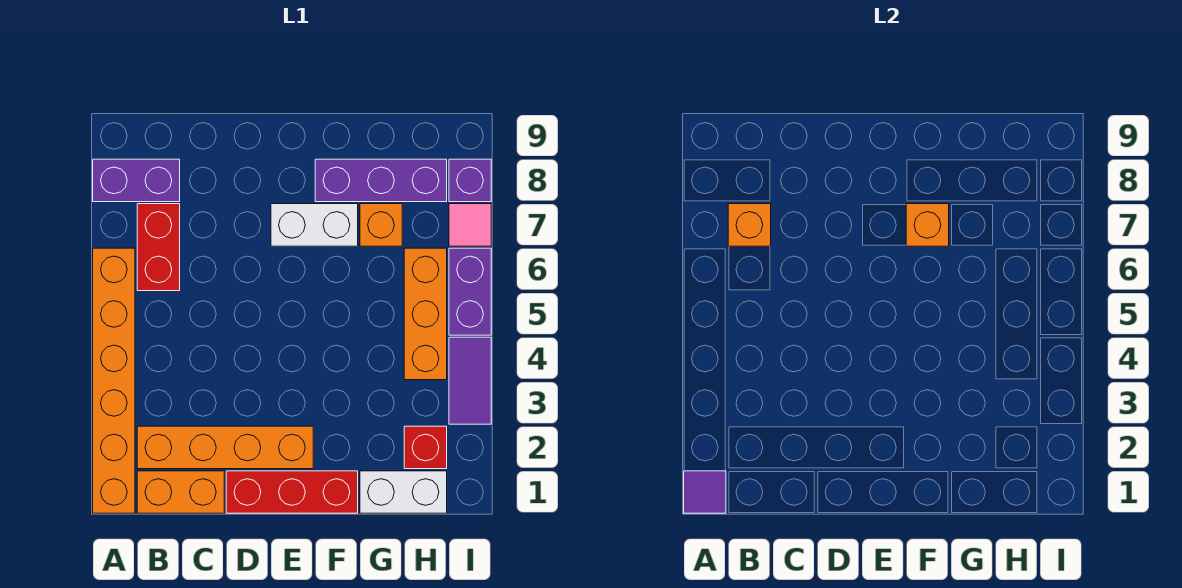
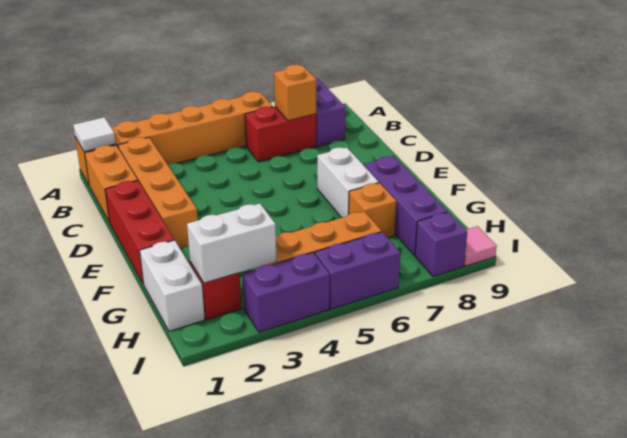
purple 1x1 tile [684,471,726,513] -> white 1x1 tile [73,117,116,152]
orange 1x1 brick [906,204,949,246] -> none
none -> white 1x2 brick [187,203,277,283]
purple 1x2 tile [449,337,491,424] -> purple 1x2 brick [242,253,330,332]
pink 1x1 tile [449,204,491,246] -> pink 1x1 tile moved to [464,226,497,266]

